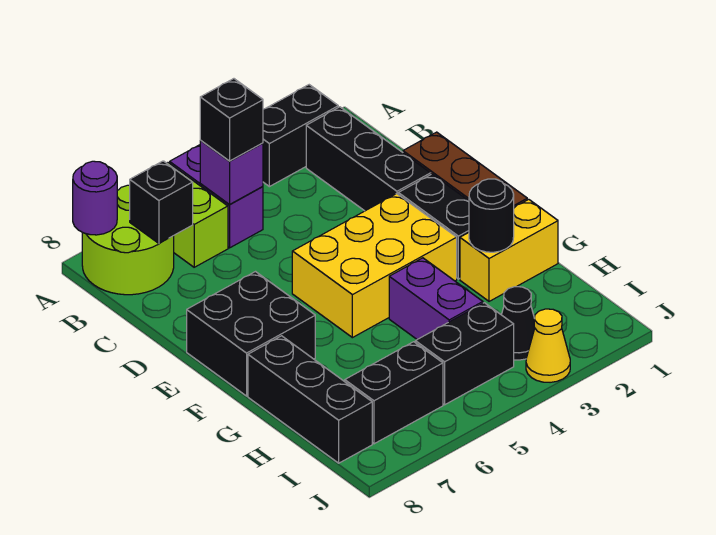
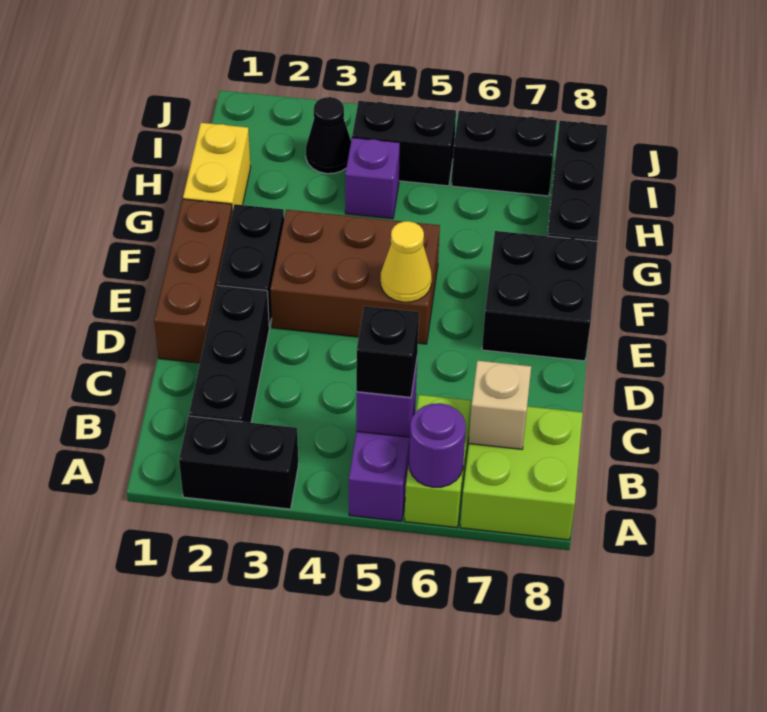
lime 2x2 round brick [82,185,174,295] -> lime 2x2 brick [460,406,583,540]
purple 1x1 round brick [73,161,117,235] -> purple 1x1 round brick moved to [409,403,466,487]
black 1x1 brick [130,161,193,243] -> tan 1x1 brick [469,361,531,449]
yellow 2x3 brick [292,194,457,338] -> brown 2x3 brick [270,210,440,344]
yellow 1x2 brick [460,199,558,301] -> yellow 1x2 brick turned to [183,123,251,212]
black 1x1 round brick [469,179,514,252] -> none
purple 1x2 brick [389,258,483,339] -> purple 1x1 brick [345,138,400,219]
yellow 1x1 cone [526,309,570,382] -> yellow 1x1 cone moved to [381,221,432,302]

